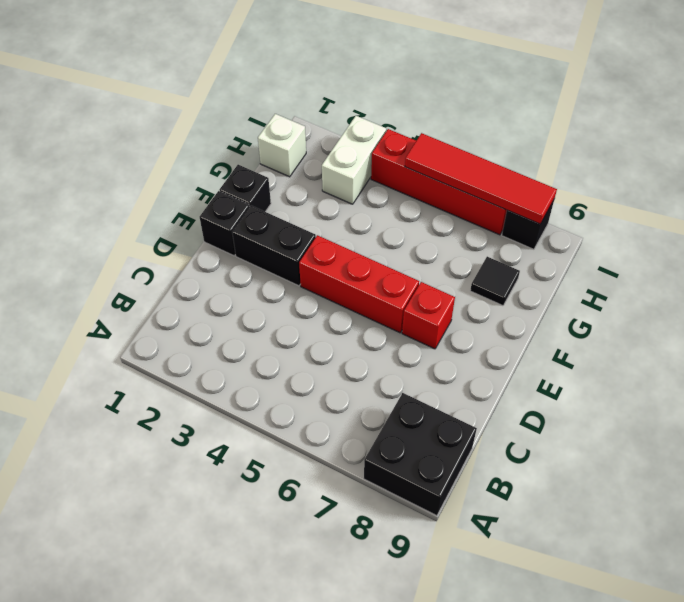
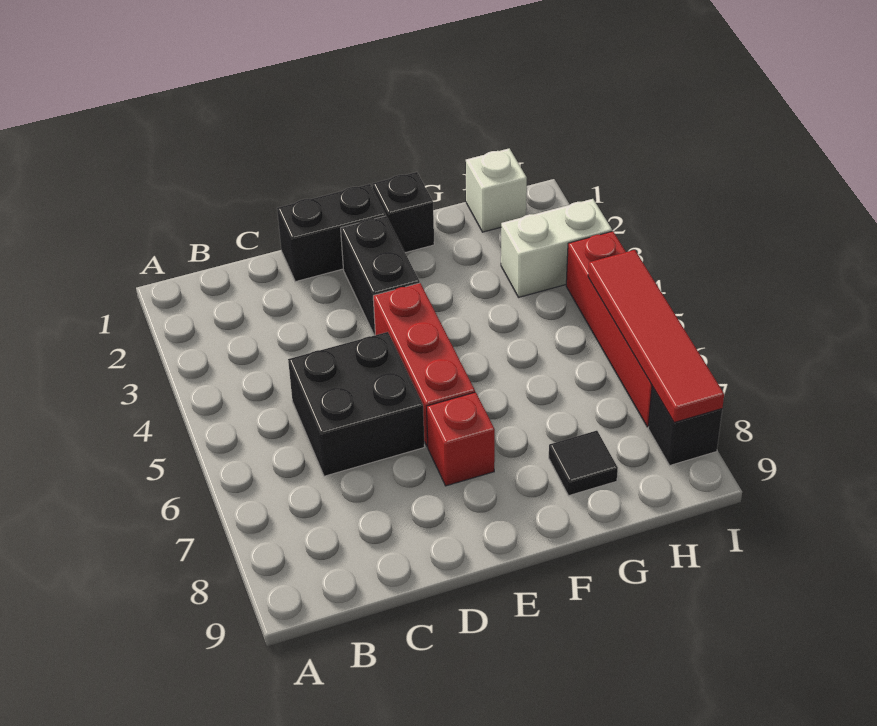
black 2x2 brick [364,393,477,516] -> black 2x2 brick moved to [288,332,425,476]
black 1x1 brick [200,191,250,256] -> black 1x2 brick [277,184,386,282]

